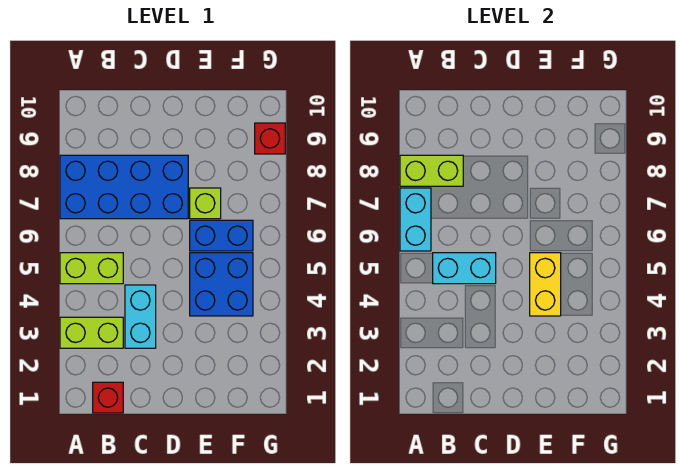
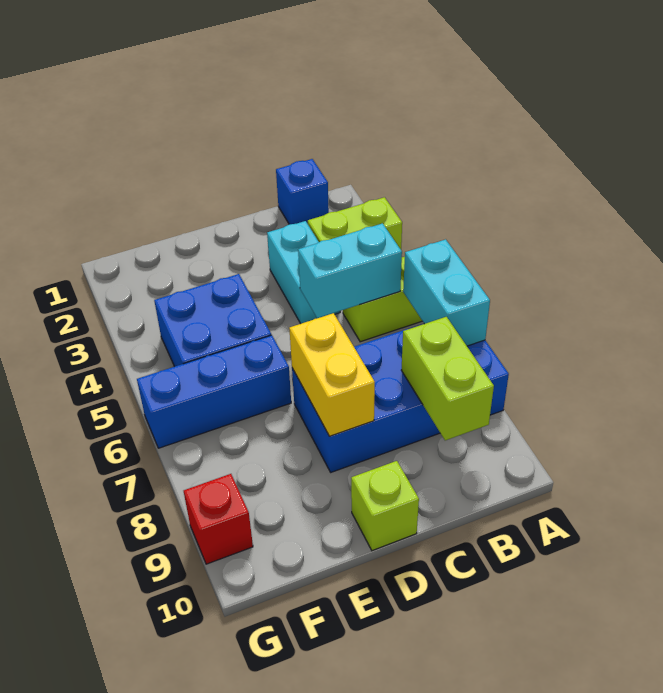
lime 1x2 brick [400,155,463,186] -> lime 1x2 brick turned to [401,317,494,440]
red 1x1 brick [93,382,123,413] -> blue 1x1 brick [276,159,329,224]
yellow 1x2 brick [530,253,561,316] -> yellow 1x2 brick moved to [289,313,375,436]
blue 1x2 brick [190,220,253,251] -> blue 1x3 brick [137,335,291,448]
lime 1x1 brick [190,188,221,219] -> lime 1x1 brick moved to [351,461,419,551]

